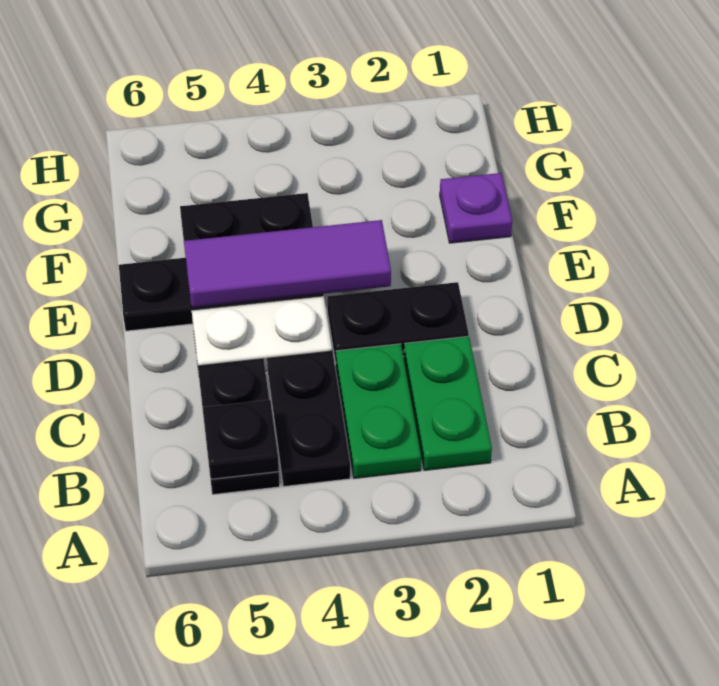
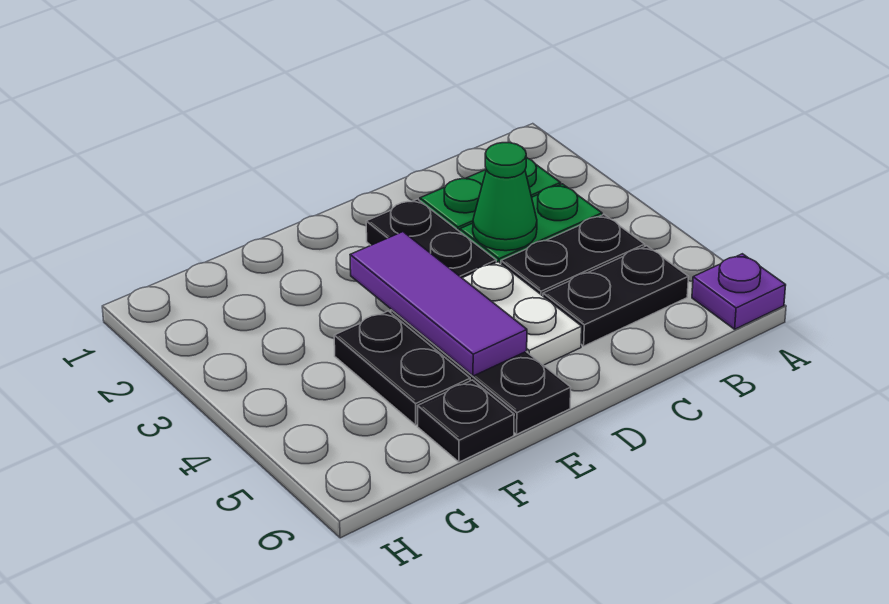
black 1x1 plate [203,400,279,479] -> black 1x1 plate moved to [418,380,514,462]
none -> green 1x1 cone [473,143,537,251]
purple 1x1 plate [440,173,512,243] -> purple 1x1 plate moved to [692,254,786,329]

